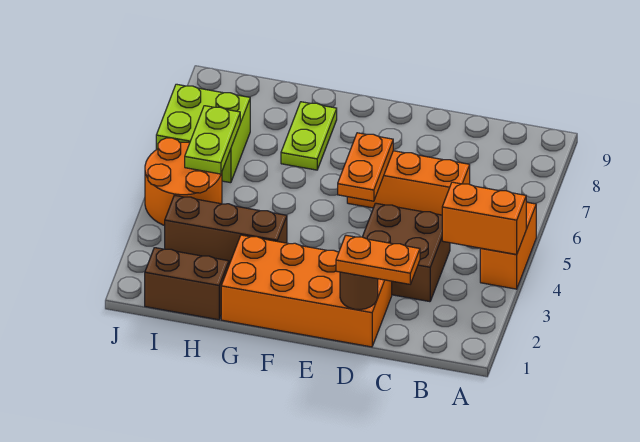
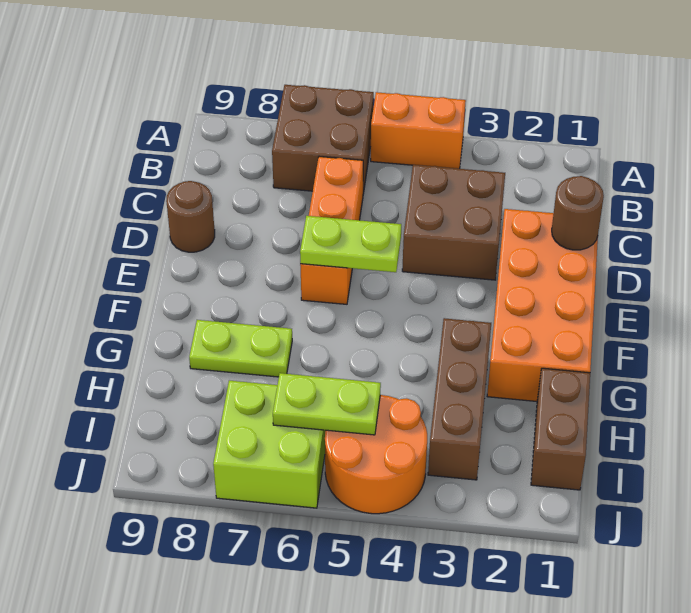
orange 1x2 brick [442,182,526,255] -> none
none -> brown 2x2 brick [272,85,374,194]
orange 1x2 plate [336,235,420,284] -> none
none -> brown 1x1 round brick [166,181,215,252]
orange 1x2 plate [338,133,393,201] -> lime 1x2 plate [300,216,401,272]

